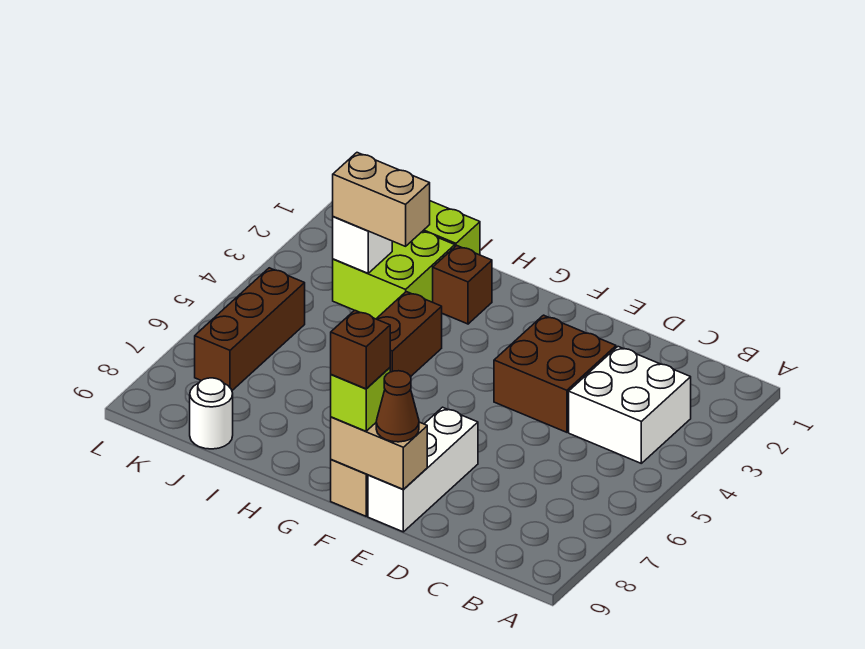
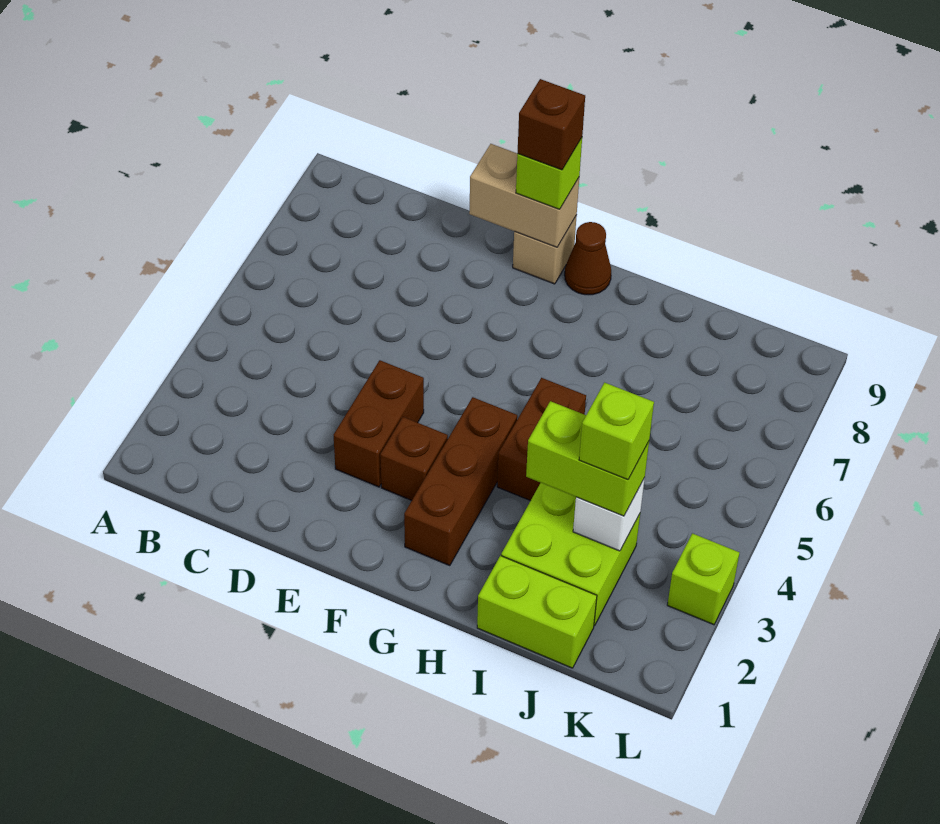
white 2x2 brick [569,347,691,463] -> none
brown 2x2 brick [494,315,616,432] -> brown 1x2 brick [334,360,424,487]
white 1x3 brick [368,407,478,532] -> none
brown 1x1 cone [376,371,419,442] -> brown 1x1 cone moved to [565,222,611,295]
brown 1x1 brick [433,246,492,324] -> brown 1x1 brick moved to [380,417,448,500]
tan 1x2 brick [333,153,430,246] -> lime 1x2 brick [526,401,649,516]
none -> lime 1x1 brick [579,383,654,480]
white 1x1 round brick [190,378,233,449] -> none
brown 1x3 brick [195,268,305,390] -> brown 1x3 brick moved to [404,397,517,566]
none -> lime 1x1 brick [667,533,739,625]

